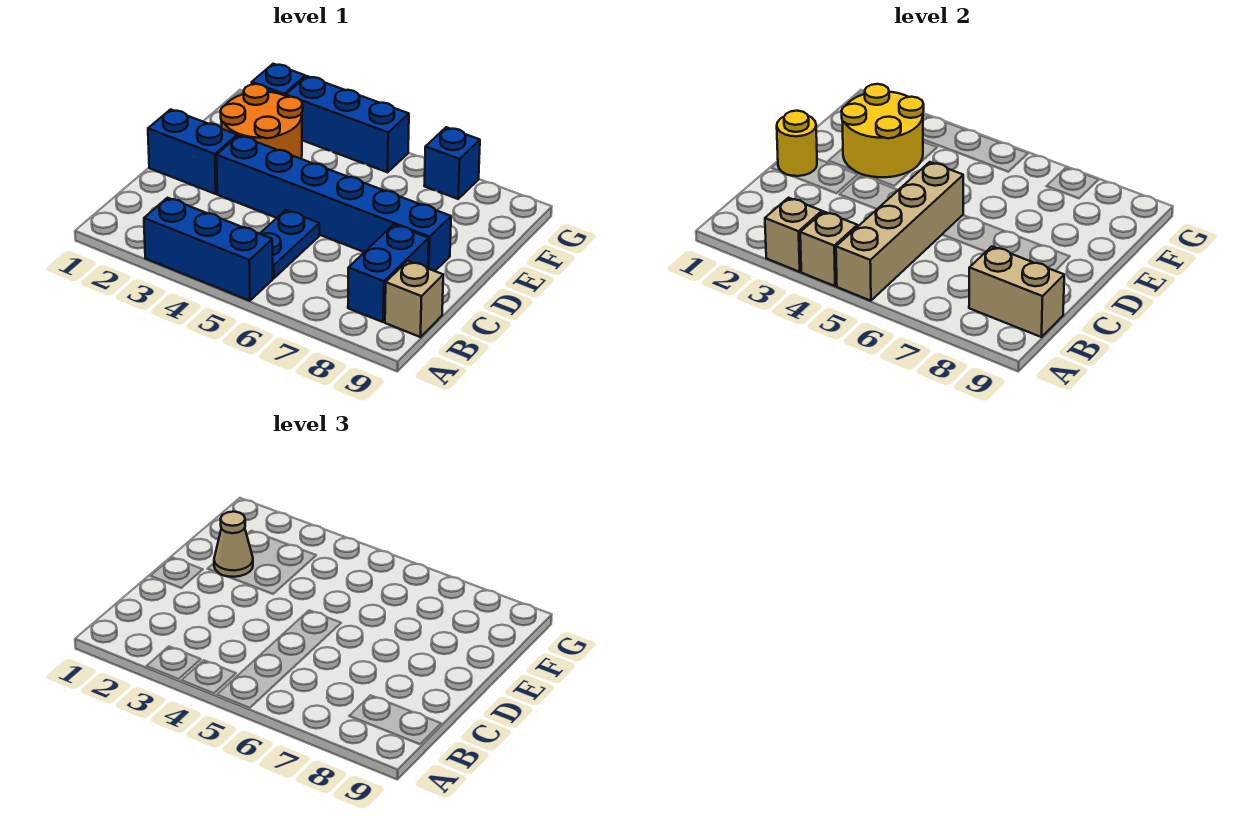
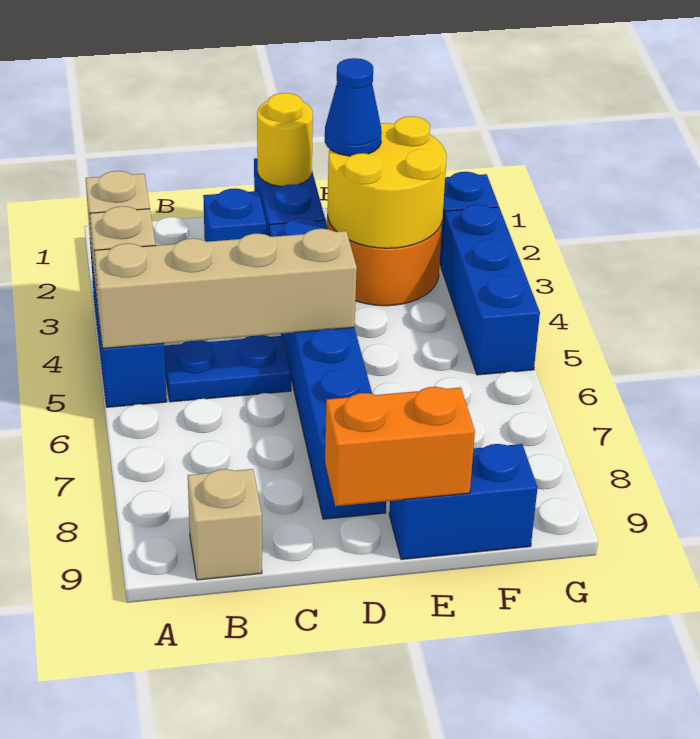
blue 1x2 brick [348,224,429,322] -> blue 1x2 brick moved to [389,444,538,560]
tan 1x2 brick [969,246,1064,337] -> none
none -> orange 1x2 brick [325,387,475,506]
tan 1x1 cone [214,512,253,577] -> blue 1x1 cone [325,58,382,156]
blue 1x1 brick [424,127,480,199] -> blue 1x1 brick moved to [203,188,266,242]

